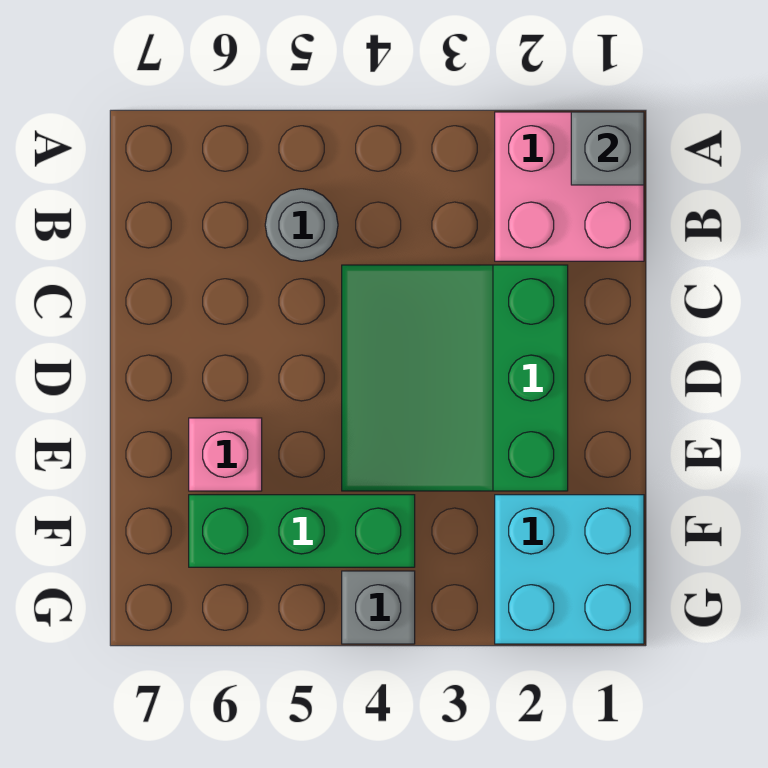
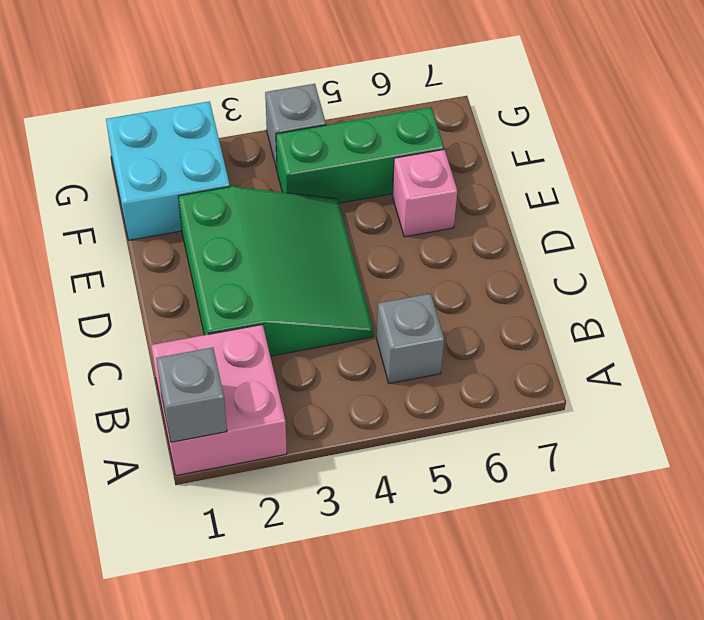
grey 1x1 round brick [265,189,338,261] -> grey 1x1 brick [376,294,444,384]

